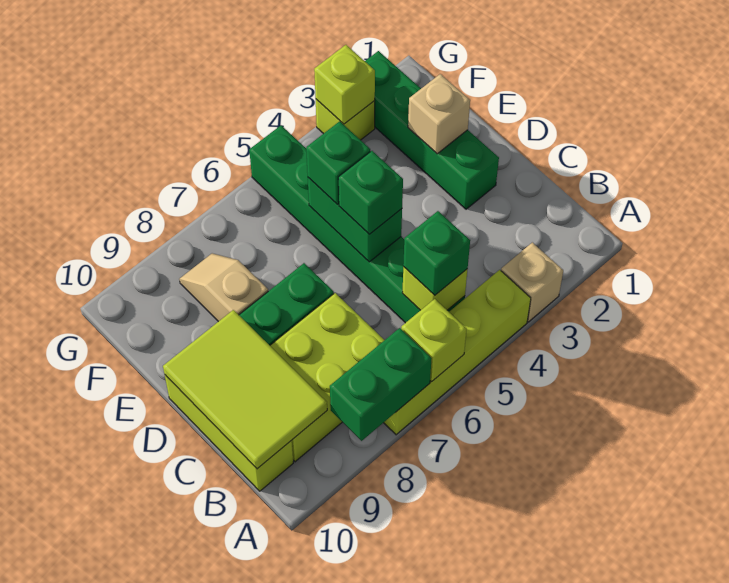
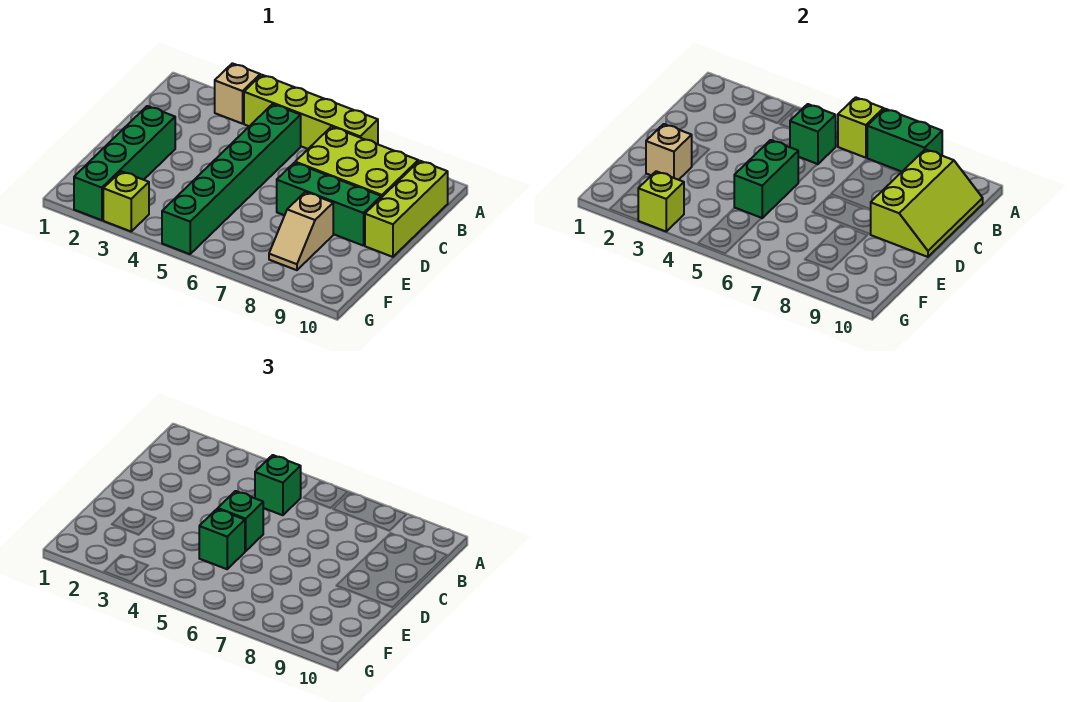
lime 1x1 brick [402,267,468,310] -> green 1x1 brick [790,104,836,164]
lime 2x3 tile [163,310,327,469] -> lime 2x3 slope [870,149,983,257]

